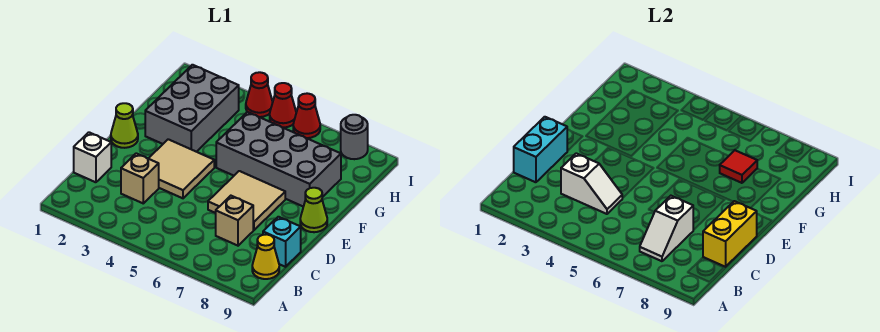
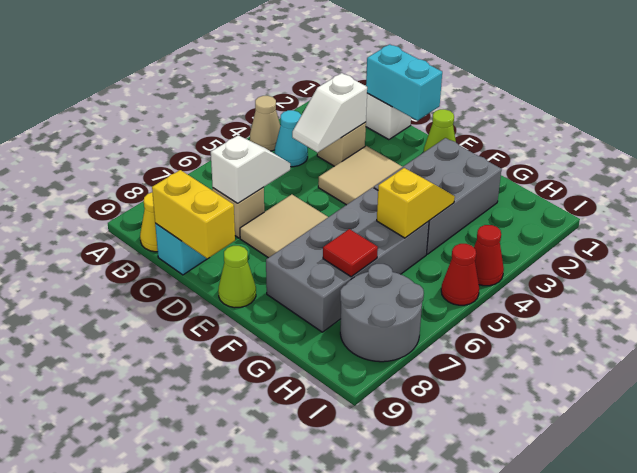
none -> tan 1x1 cone [250,96,280,151]
none -> cyan 1x1 cone [275,110,308,167]
white 1x2 slope [640,196,693,261] -> white 1x2 slope turned to [211,135,290,203]
grey 2x3 brick [145,65,239,152] -> grey 2x3 brick turned to [374,138,501,254]
none -> yellow 1x2 slope [377,168,455,238]
red 1x1 cone [293,93,320,138] -> none
grey 1x1 round brick [341,115,368,159] -> grey 2x2 round brick [340,264,424,362]

